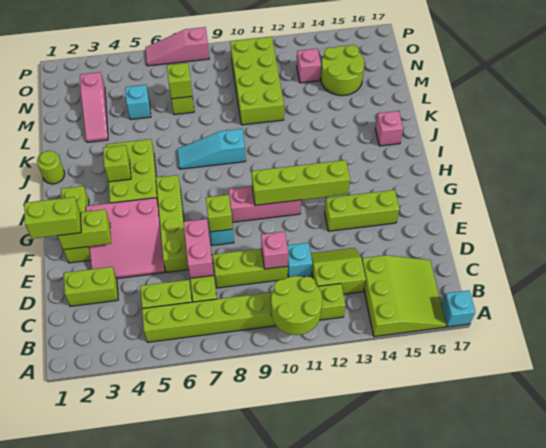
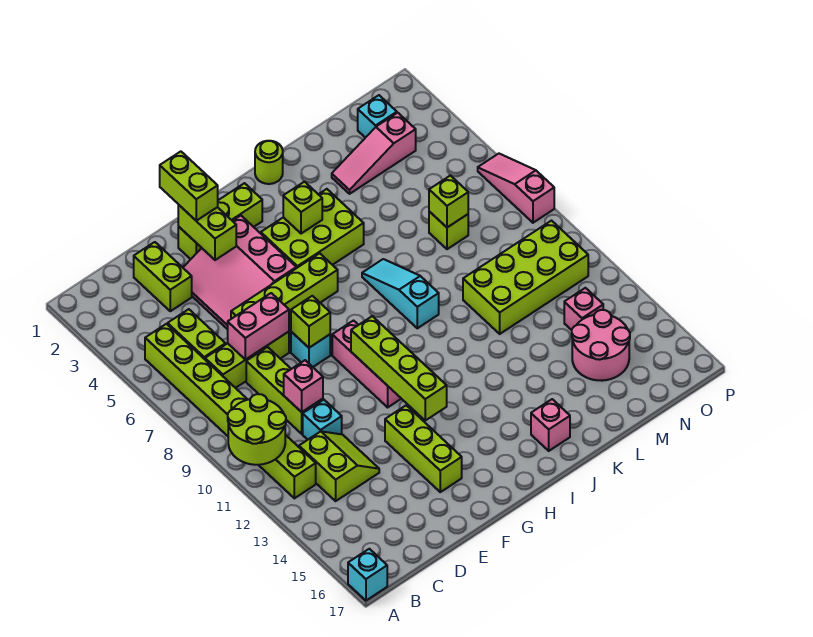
lime 3x3 slope [362,255,446,336] -> none
cyan 1x1 brick [125,85,151,119] -> cyan 1x1 brick moved to [358,95,397,138]
lime 2x2 round brick [321,45,364,96] -> pink 2x2 round brick [572,310,630,381]

